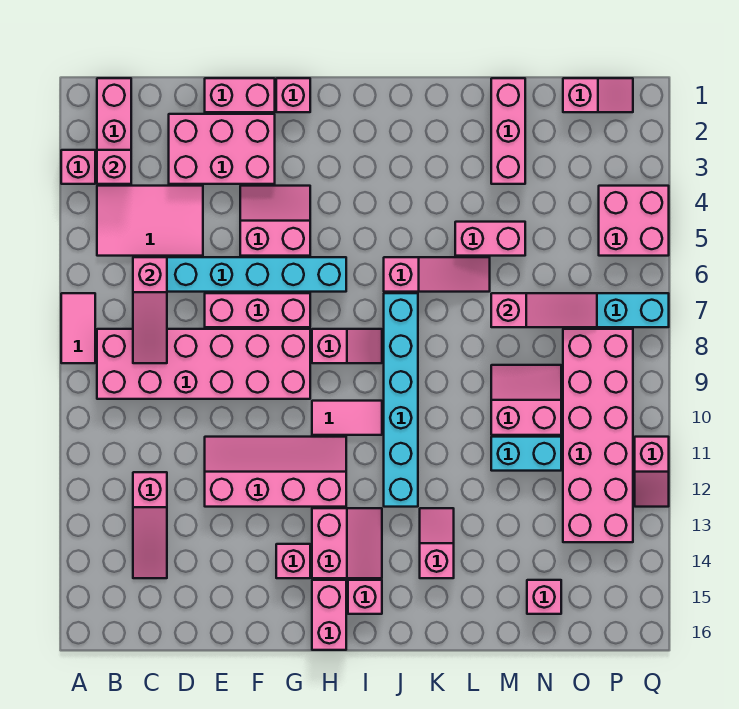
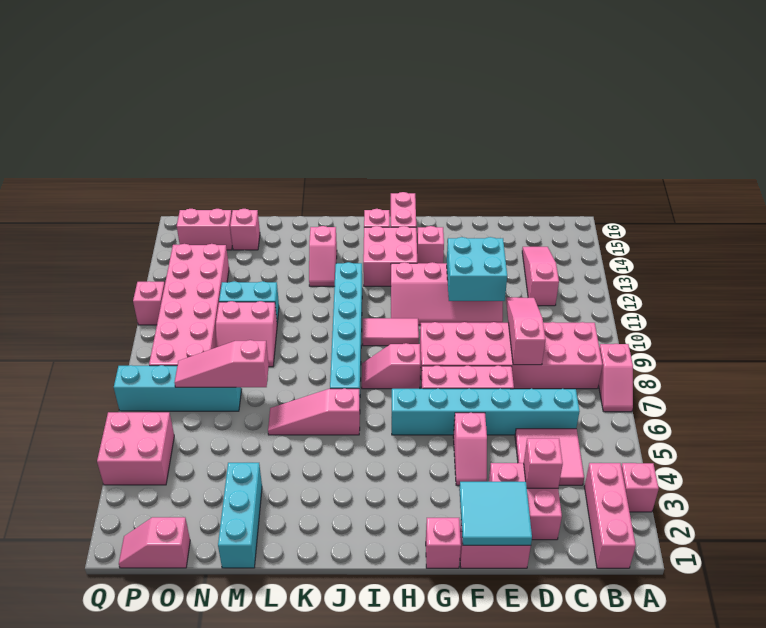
pink 1x2 tile [61,293,95,363] -> pink 1x2 slope [599,344,633,412]
pink 1x1 brick [97,150,131,184] -> pink 1x1 brick moved to [524,438,563,488]
pink 2x3 tile [97,186,203,256] -> pink 2x2 tile [515,429,584,485]
pink 1x3 slope [133,257,167,363] -> pink 1x3 slope moved to [506,297,545,365]
pink 2x3 brick [169,114,275,184] -> pink 2x2 brick [489,463,562,540]
none -> cyan 2x2 tile [459,482,532,545]
none -> cyan 2x2 brick [447,237,507,301]
pink 2x2 slope [240,186,310,256] -> pink 1x2 slope [453,413,487,485]
pink 2x2 slope [312,508,382,578] -> pink 2x2 brick [363,226,417,286]
pink 1x2 brick [455,222,525,256] -> pink 1x2 brick moved to [177,209,232,250]
pink 1x3 brick [491,78,525,184] -> cyan 1x3 brick [218,463,262,568]

